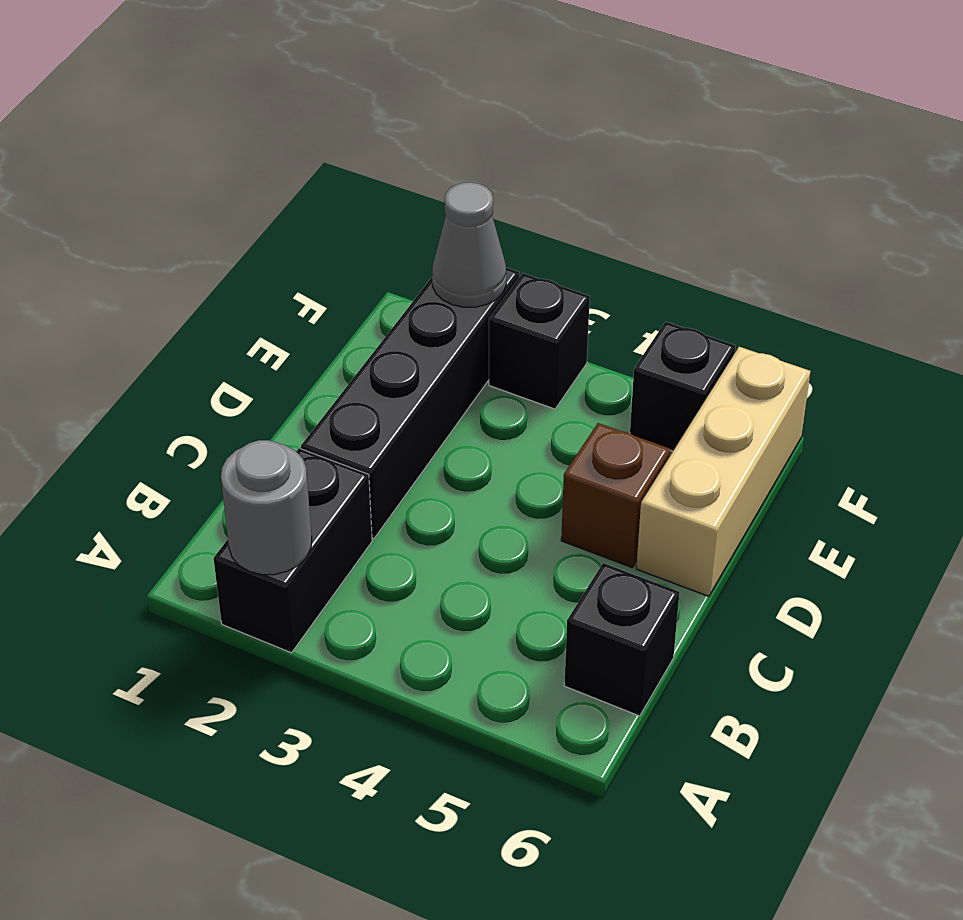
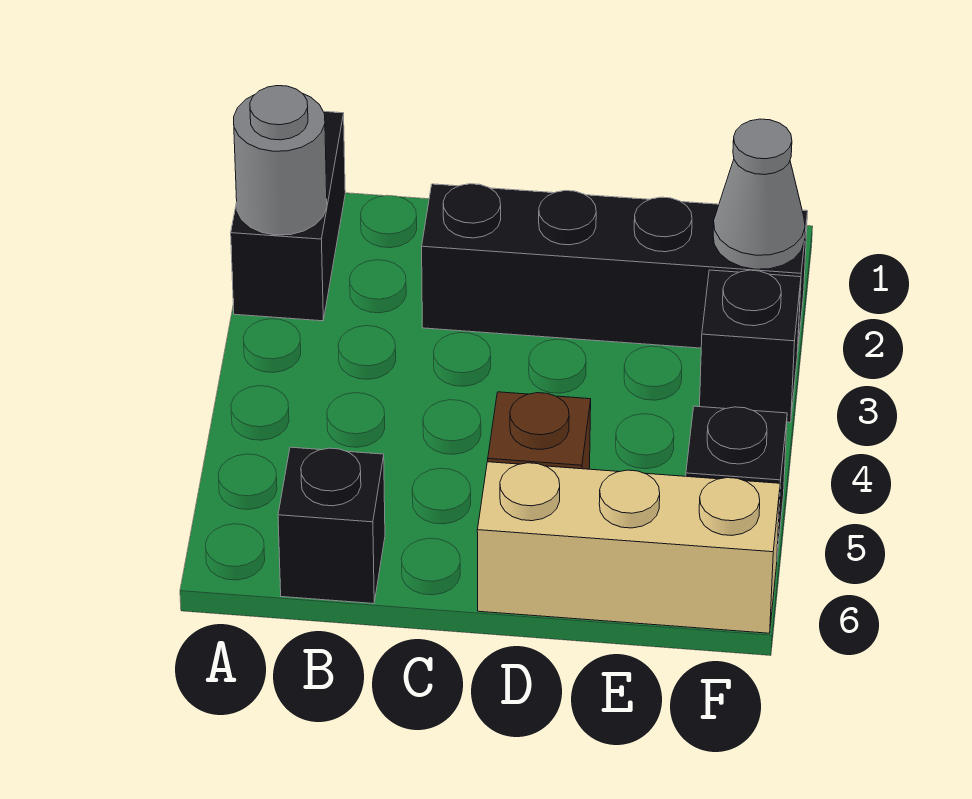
black 1x2 brick [213,448,372,653] -> black 1x2 brick turned to [231,111,345,321]

